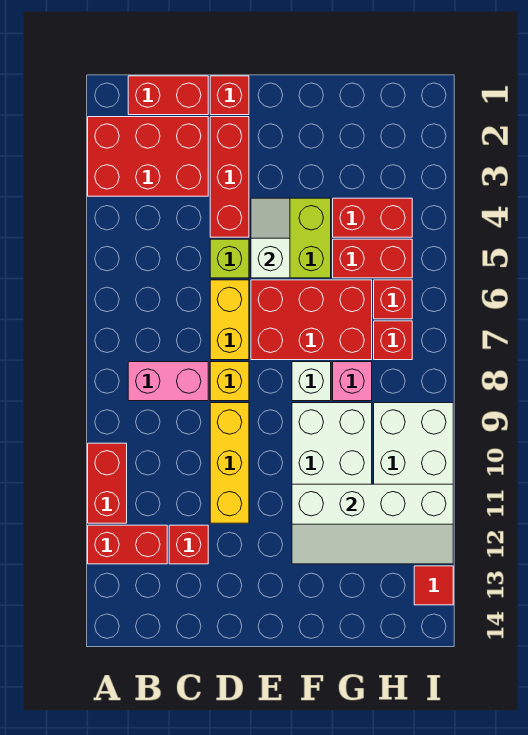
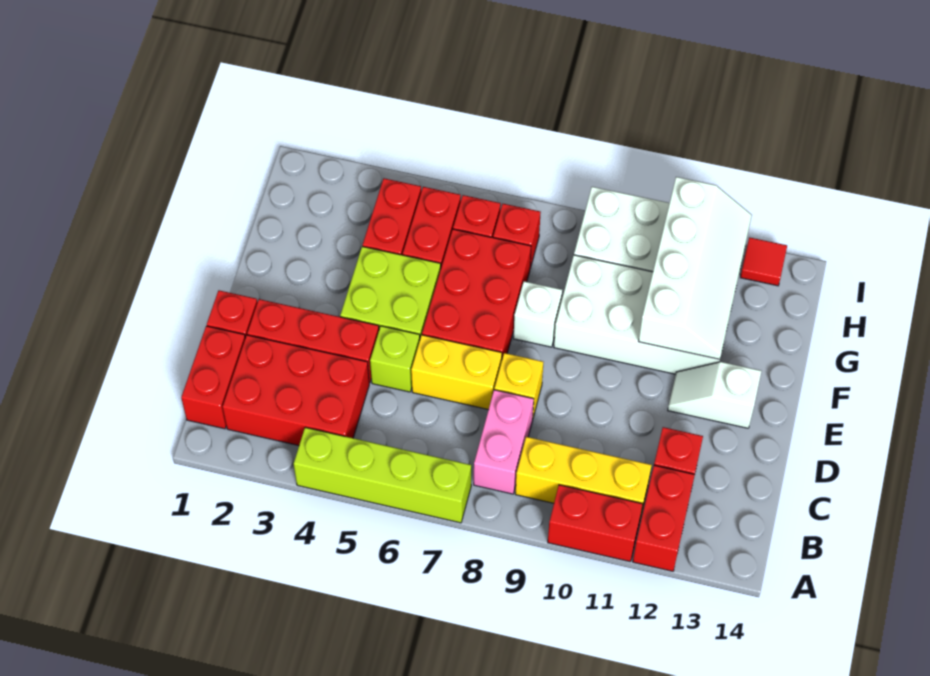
red 2x3 brick [88,117,208,196] -> red 2x3 brick turned to [223,335,369,446]
none -> lime 1x4 brick [294,427,471,523]
yellow 1x3 brick [210,403,249,523] -> yellow 1x3 brick moved to [515,437,652,519]
white 1x2 slope [251,198,290,278] -> white 1x2 slope moved to [668,362,762,428]
pink 1x1 brick [333,362,372,401] -> none

